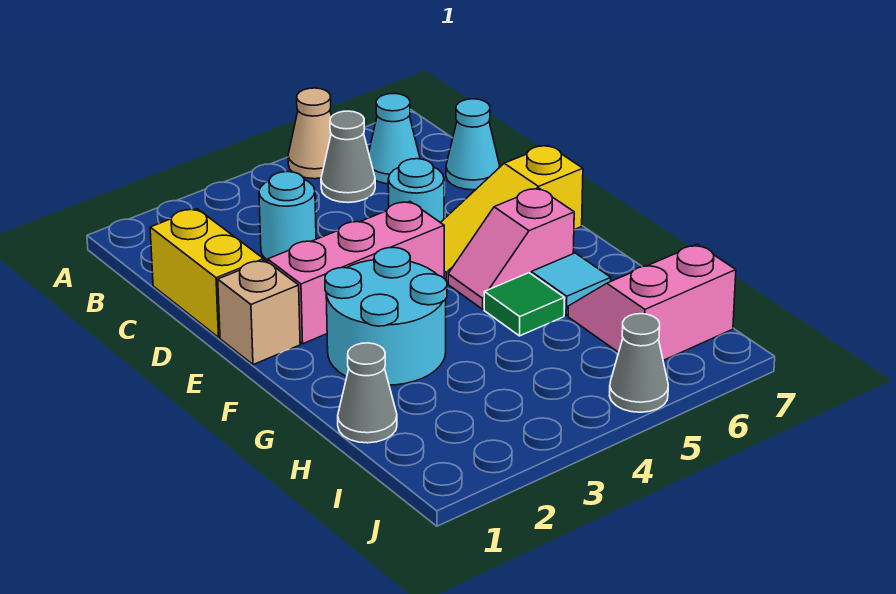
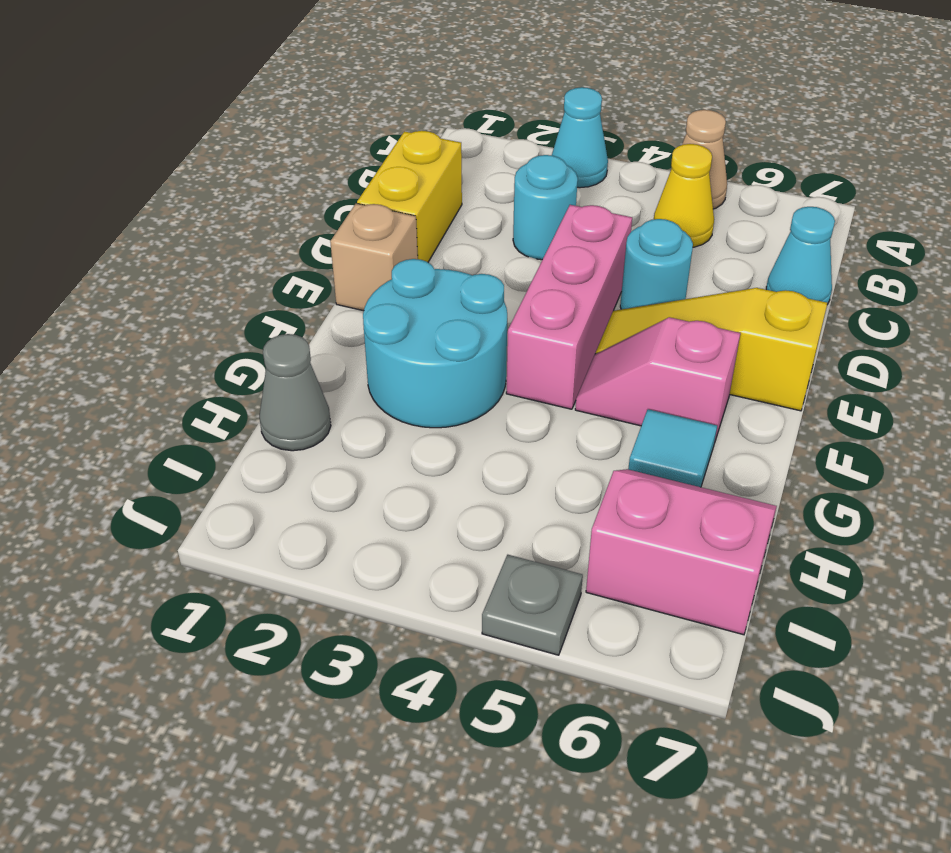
grey 1x1 cone [321,111,375,203] -> yellow 1x1 cone [654,144,714,247]
cyan 1x1 cone [369,94,420,184] -> cyan 1x1 cone moved to [552,87,608,188]
pink 1x3 brick [268,202,444,344] -> pink 1x3 brick turned to [506,205,632,409]
green 1x1 tile [484,273,565,336] -> none
grey 1x1 cone [610,314,668,412] -> grey 1x1 plate [482,555,583,655]

